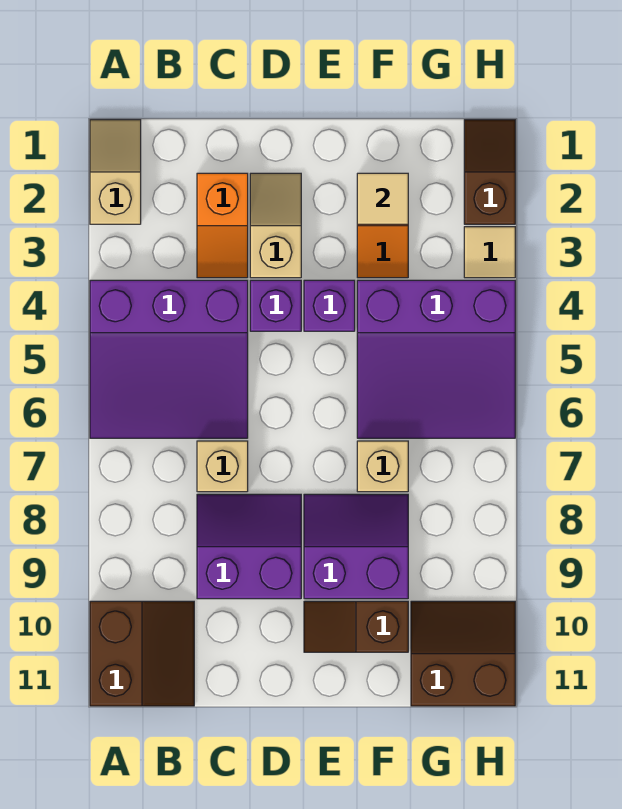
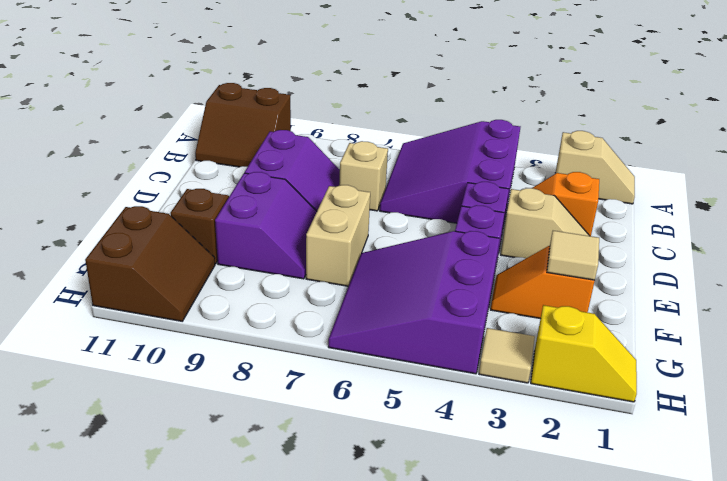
tan 1x1 brick [357,441,408,492] -> tan 1x2 brick [306,185,370,286]
brown 1x2 slope [464,120,515,224] -> yellow 1x2 slope [531,305,637,402]

